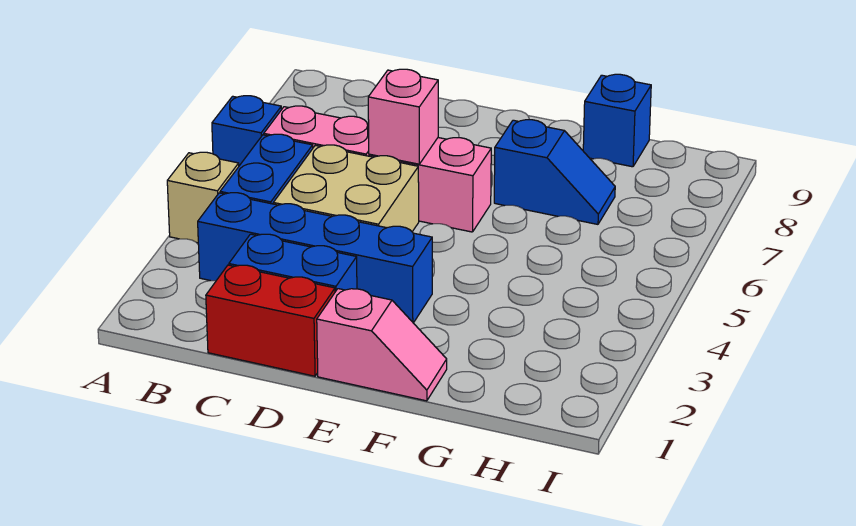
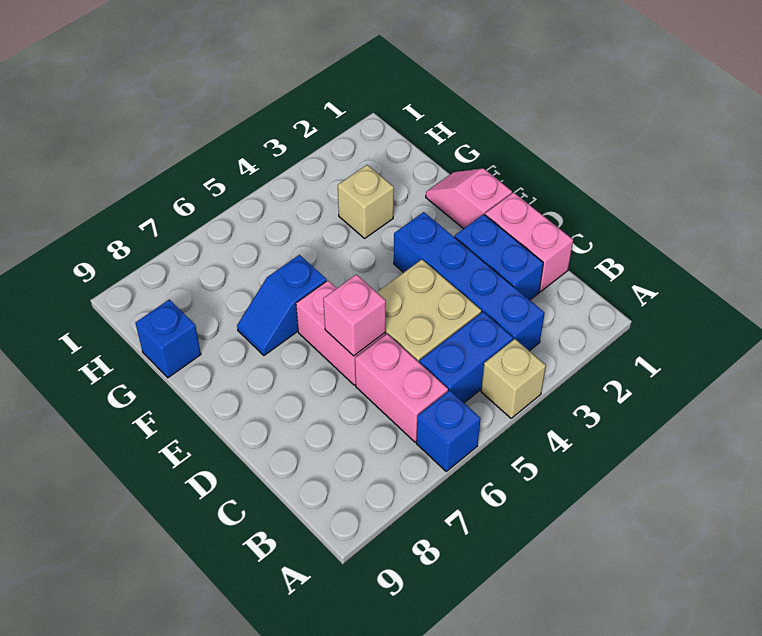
red 1x2 brick [206,265,335,376] -> pink 1x2 brick [485,192,573,292]
blue 1x2 slope [494,120,615,224] -> blue 1x2 slope turned to [237,255,327,355]
none -> tan 1x1 brick [338,165,394,238]

